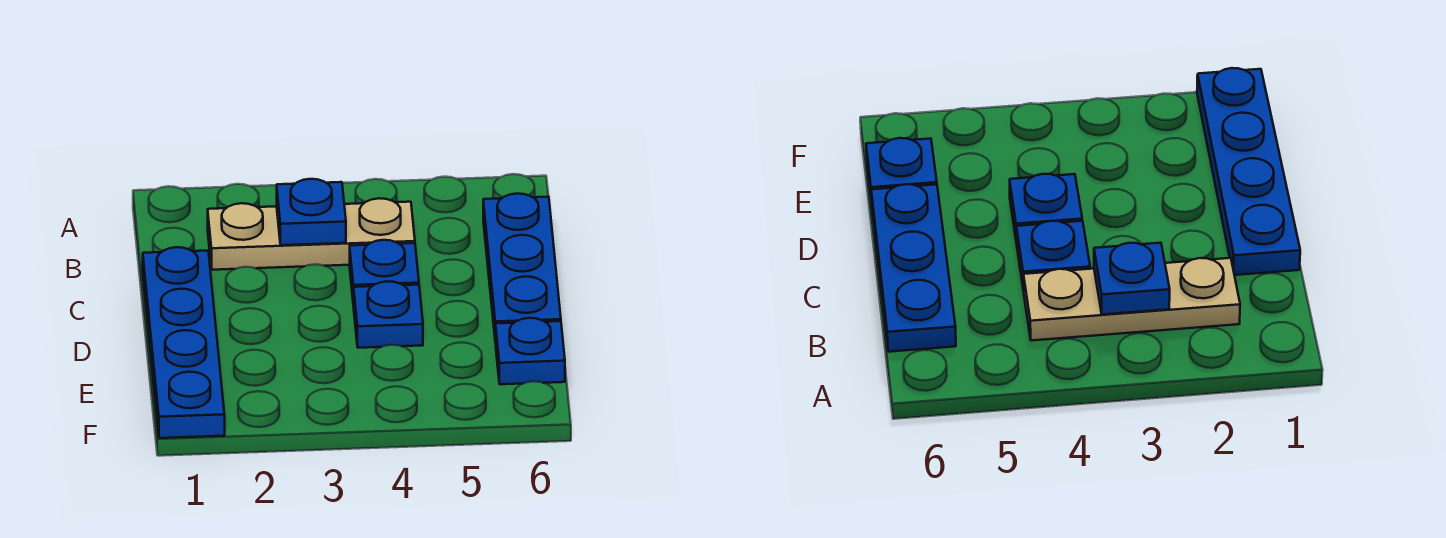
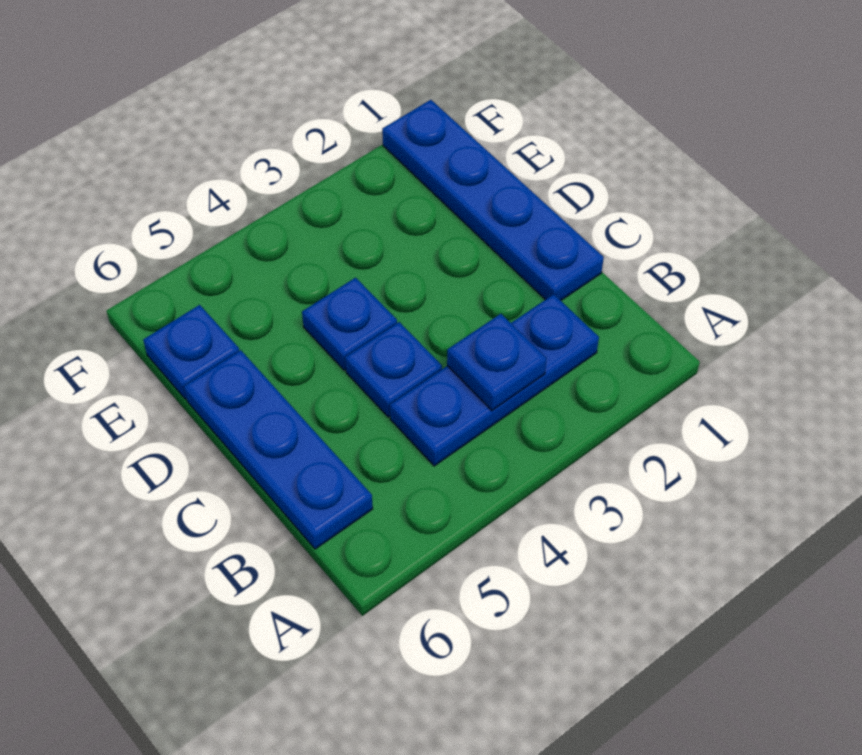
tan 1x3 plate [208,198,415,270] -> blue 1x3 plate [390,294,599,466]

